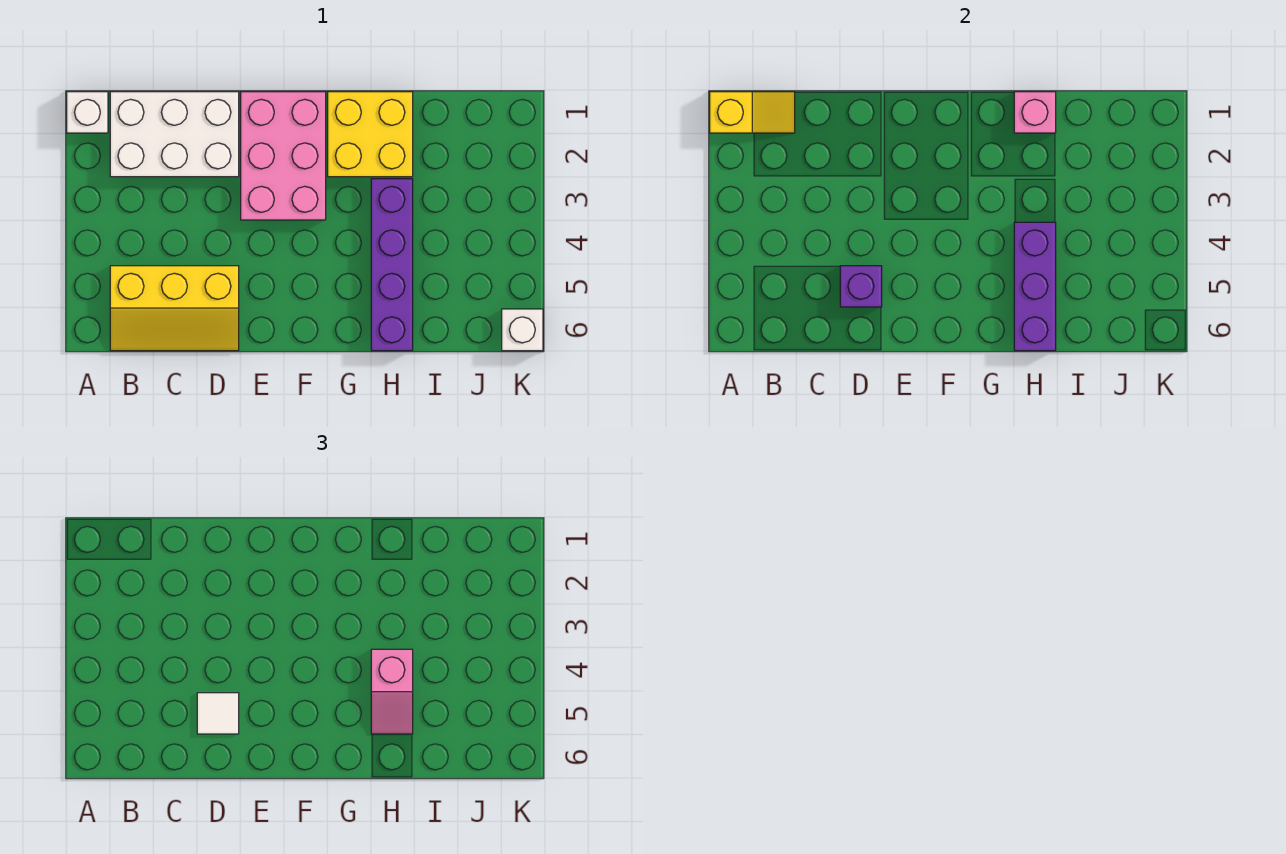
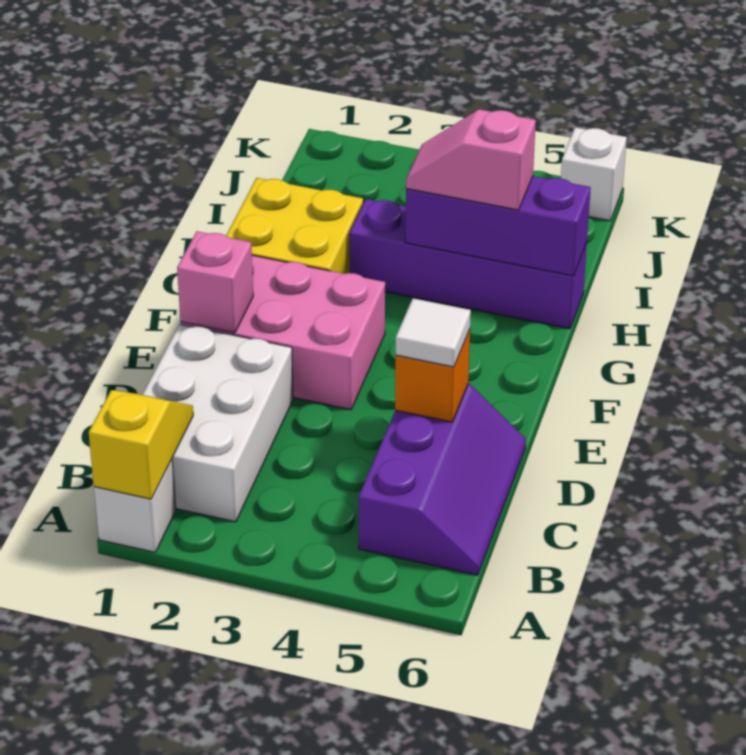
yellow 2x3 slope [110,266,239,351] -> purple 2x3 slope [359,384,526,575]
purple 1x1 brick [840,266,882,307] -> orange 1x1 brick [395,330,470,422]
pink 1x1 brick [1014,92,1056,133] -> pink 1x1 brick moved to [177,231,253,333]
pink 1x2 slope [371,649,413,734] -> pink 1x2 slope turned to [406,109,536,210]

